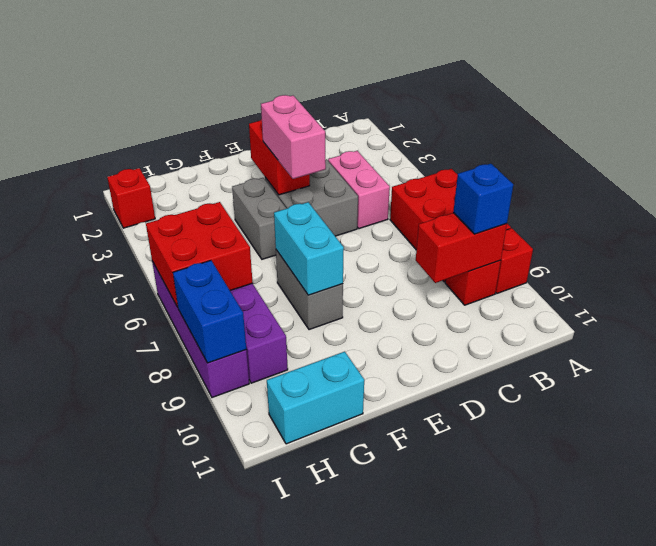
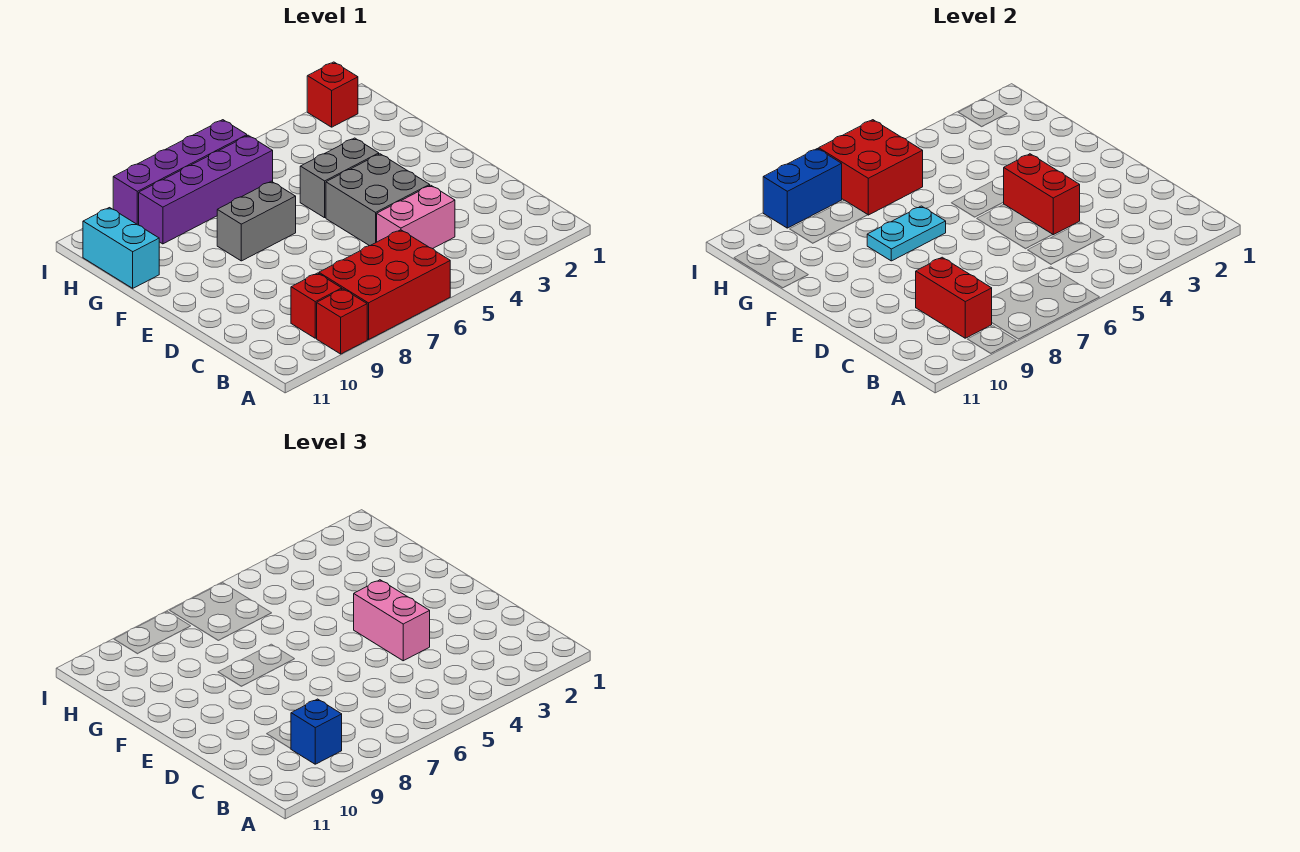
red 1x2 brick [249,119,310,195] -> red 1x2 brick turned to [1004,154,1080,235]
pink 1x2 brick [261,95,326,179] -> pink 1x2 brick turned to [354,580,430,661]
cyan 1x2 brick [274,202,344,295] -> cyan 1x2 plate [867,206,946,261]

